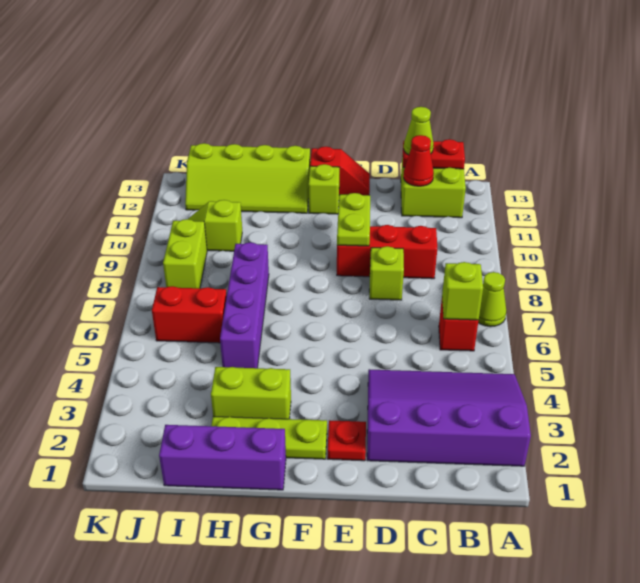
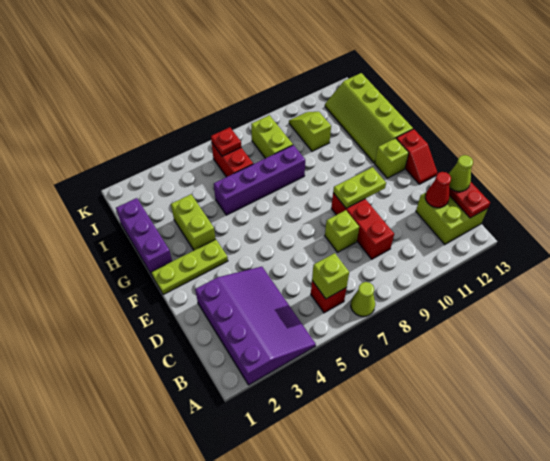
red 1x1 plate [327,420,366,461] -> red 1x1 plate moved to [211,127,241,156]
lime 1x3 plate [211,417,327,459] -> lime 1x3 plate turned to [151,240,228,295]
lime 1x2 brick [163,219,207,288] -> lime 1x2 brick turned to [251,115,293,158]

